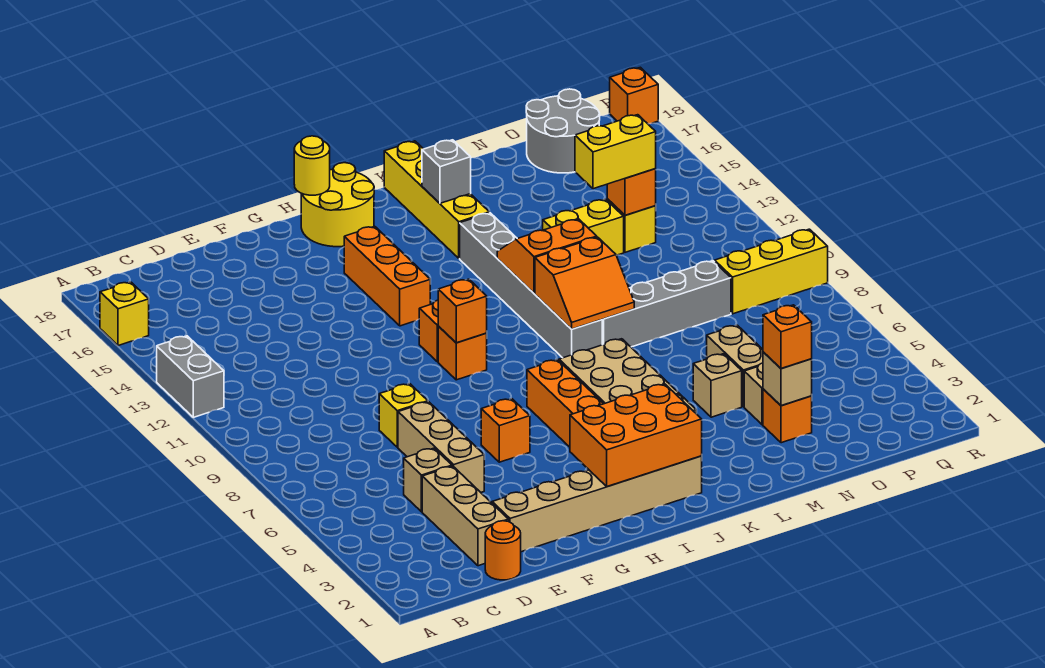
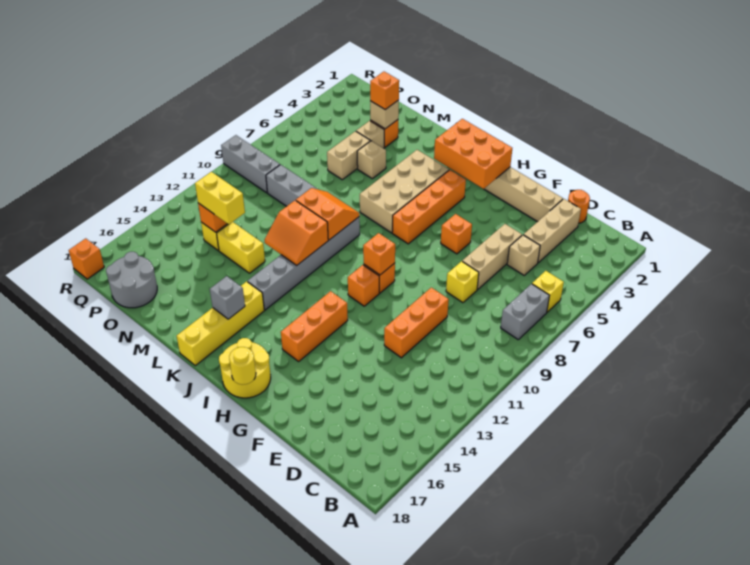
grey 1x2 brick [157,336,224,417] -> grey 1x2 brick moved to [501,284,549,340]
yellow 1x1 brick [100,282,149,346] -> yellow 1x1 brick moved to [532,271,564,312]
none -> orange 1x3 brick [384,287,449,358]
yellow 1x3 brick [715,229,828,314] -> grey 1x3 brick [221,135,280,193]

